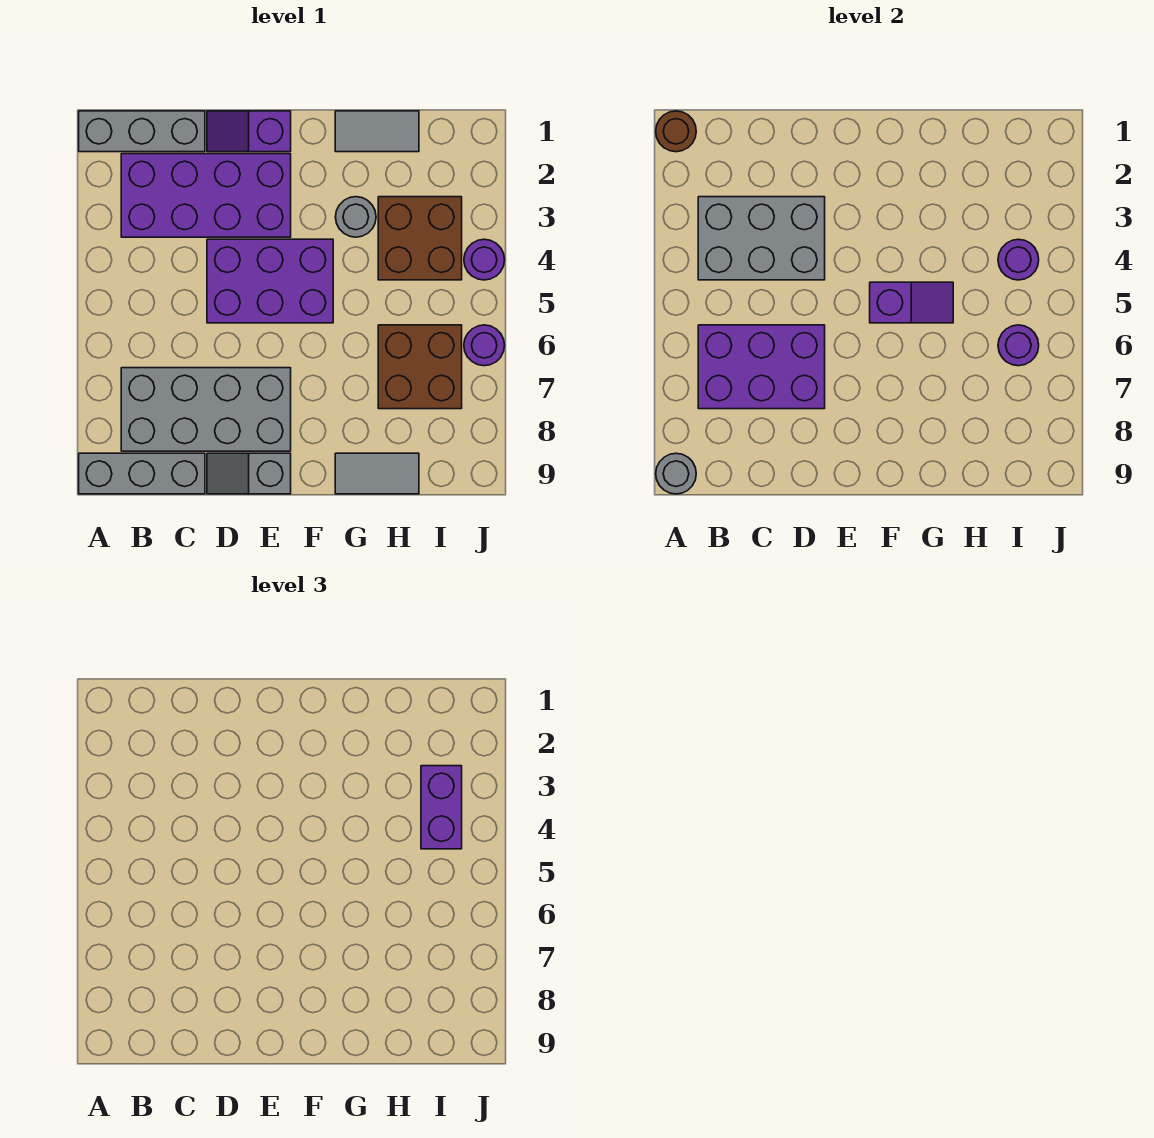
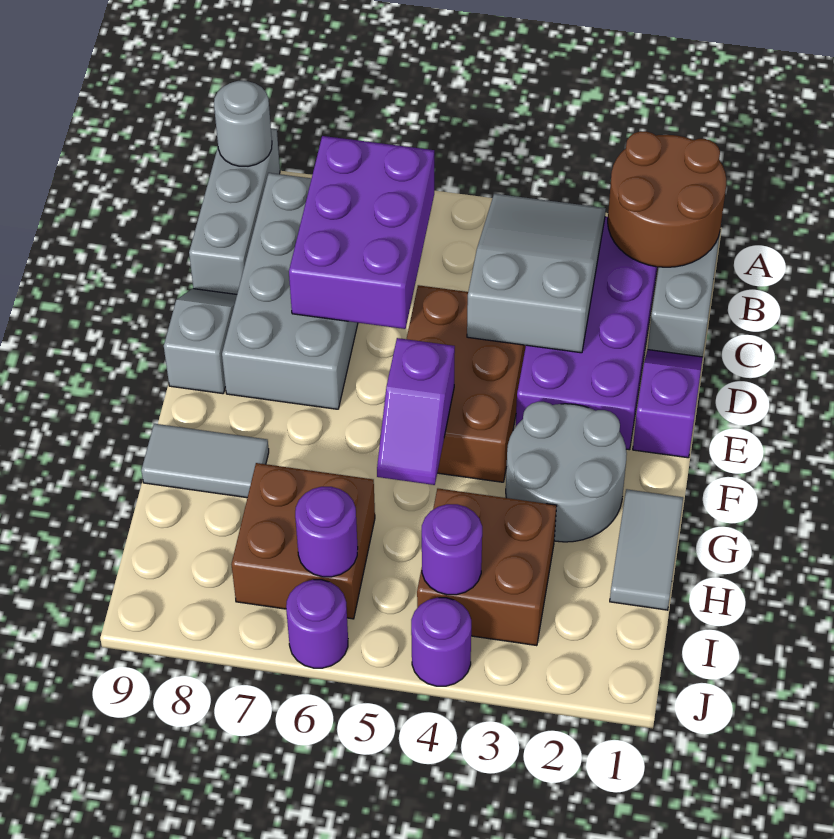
brown 1x1 round brick [656,111,696,152] -> brown 2x2 round brick [608,131,726,267]
grey 2x3 brick [698,197,825,280] -> grey 2x3 slope [467,194,606,353]
purple 2x3 brick [207,239,333,323] -> brown 2x3 brick [407,285,526,482]
grey 1x1 round brick [336,197,376,237] -> grey 2x2 round brick [506,402,627,542]
grey 1x2 tile [335,453,419,494] -> grey 1x2 tile turned to [141,424,269,498]
purple 1x2 brick [421,766,462,849] -> none

